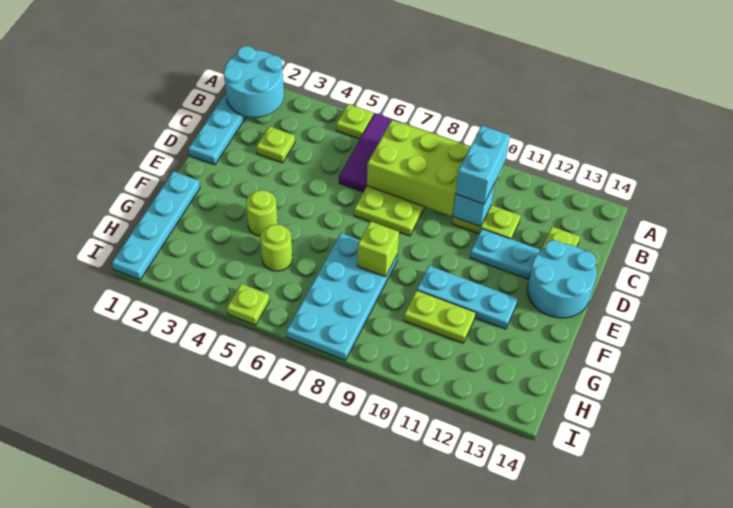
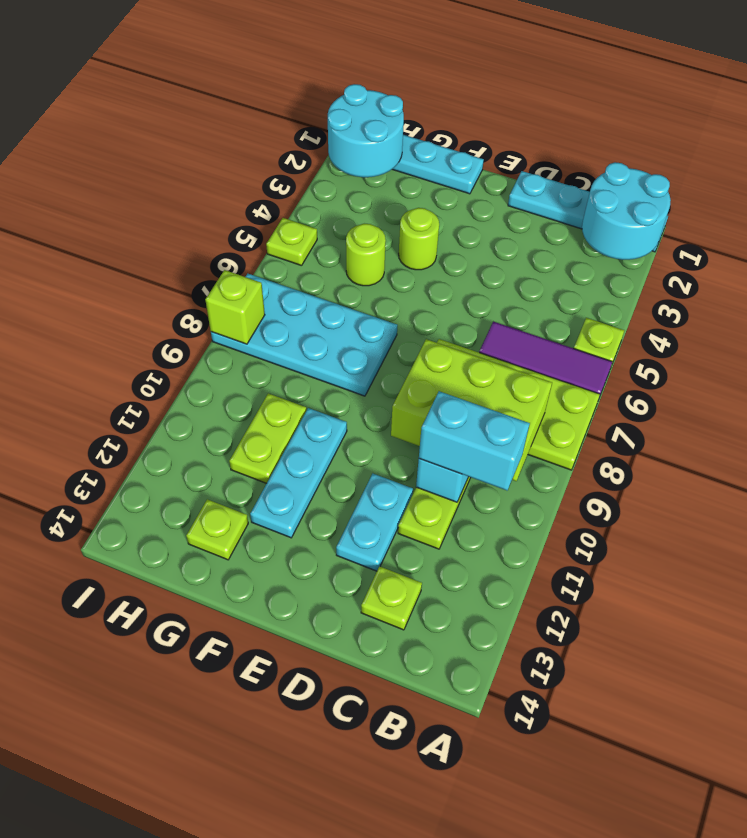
lime 2x3 brick [367,120,470,216] -> lime 2x3 brick turned to [391,339,552,481]
lime 1x1 plate [256,126,295,163] -> lime 1x1 plate moved to [186,499,248,560]
cyan 2x2 round brick [527,240,597,318] -> cyan 2x2 round brick moved to [328,84,404,177]
lime 1x1 brick [357,221,399,277] -> lime 1x1 brick moved to [205,270,265,344]

